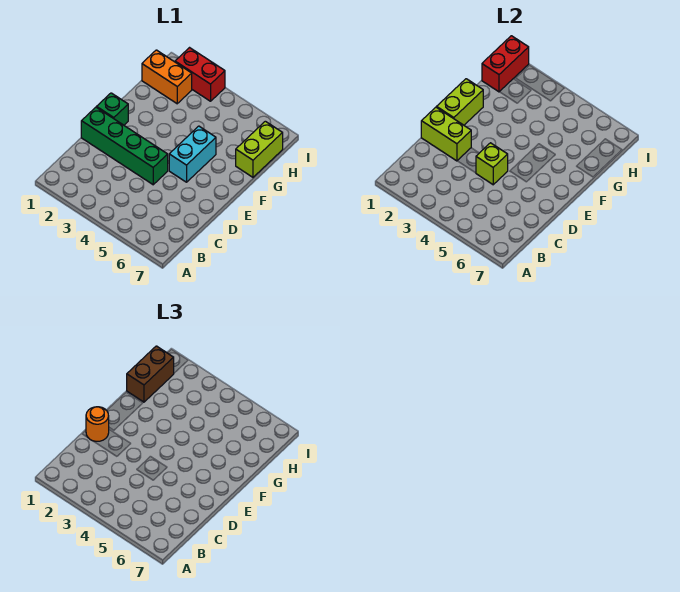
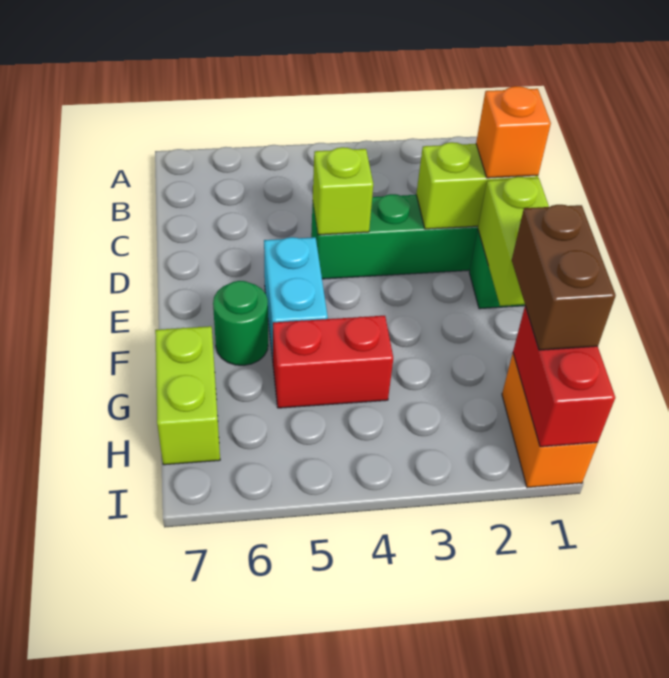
orange 1x1 round brick [86,407,109,441] -> orange 1x1 brick [476,86,551,178]
none -> green 1x1 round brick [213,281,268,365]
orange 1x2 brick [142,50,192,104] -> orange 1x2 brick turned to [502,354,598,488]
red 1x2 brick [175,48,225,101] -> red 1x2 brick moved to [273,316,393,408]

